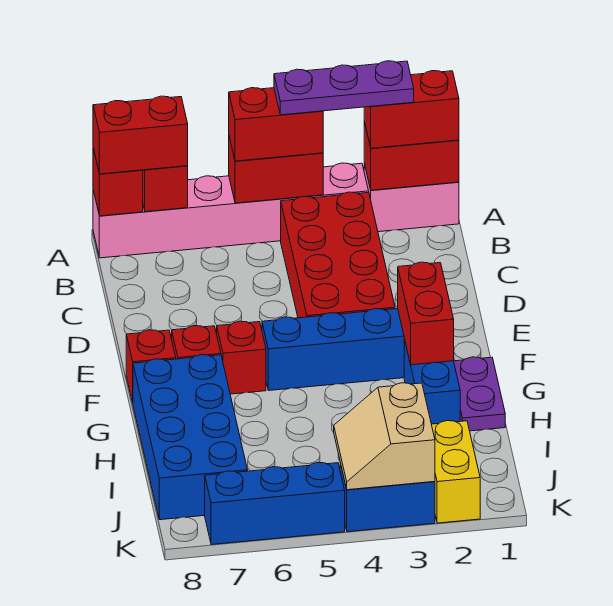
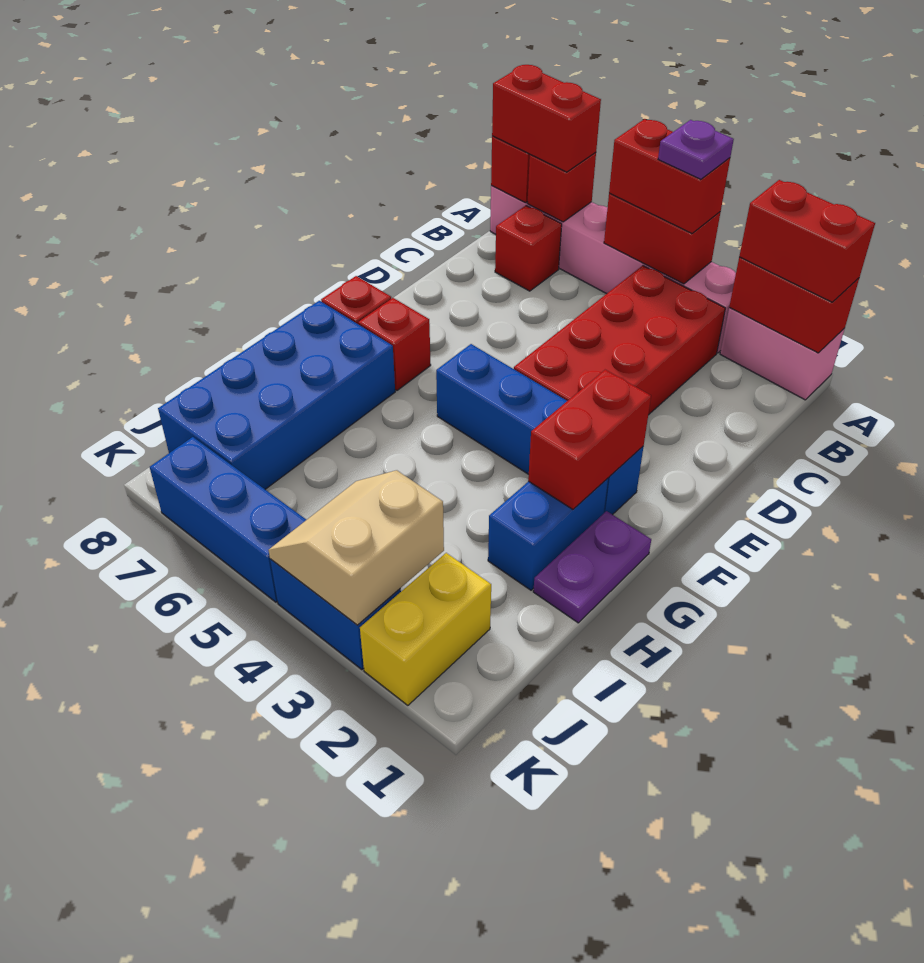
purple 1x3 plate [274,61,414,115] -> purple 1x1 plate [658,120,734,179]
red 1x1 brick [217,321,266,394] -> red 1x1 brick moved to [495,206,562,291]

